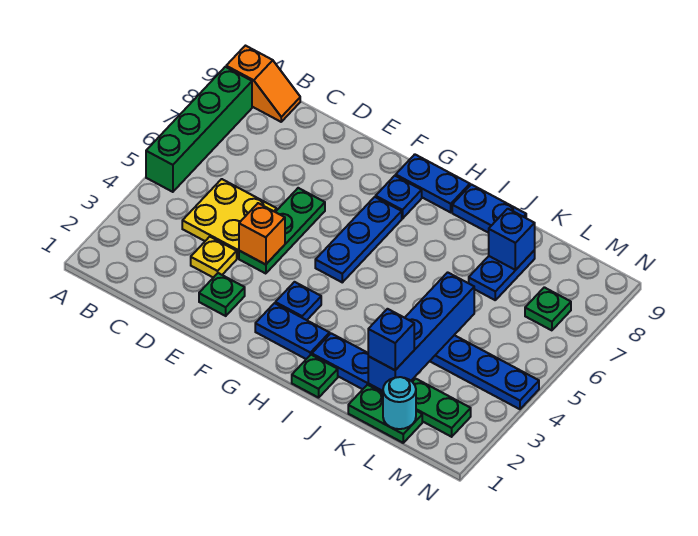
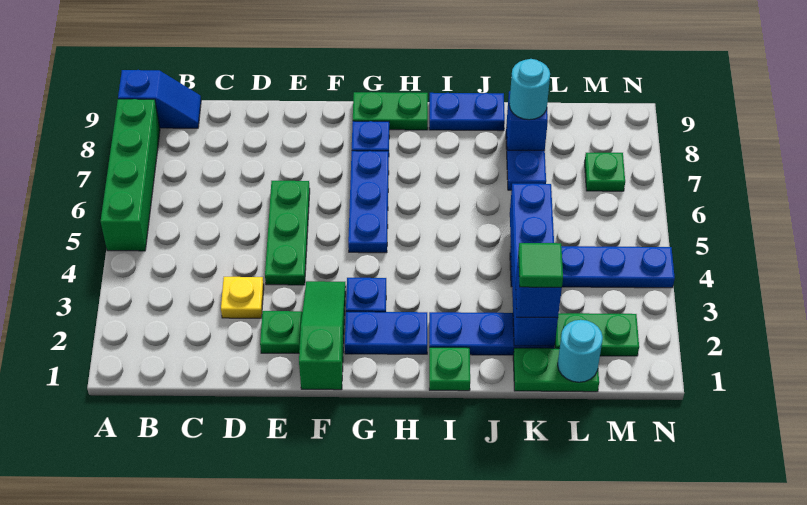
orange 1x2 slope [226,46,300,122] -> blue 1x2 slope [118,70,201,128]
yellow 2x2 plate [182,179,277,258] -> none
orange 1x1 brick [239,203,285,265] -> none
none -> green 1x3 slope [299,281,346,390]
blue 1x2 plate [396,154,470,212] -> green 1x2 plate [353,92,428,130]
none -> green 1x1 tile [518,243,563,287]
none -> cyan 1x1 round brick [509,59,550,120]

